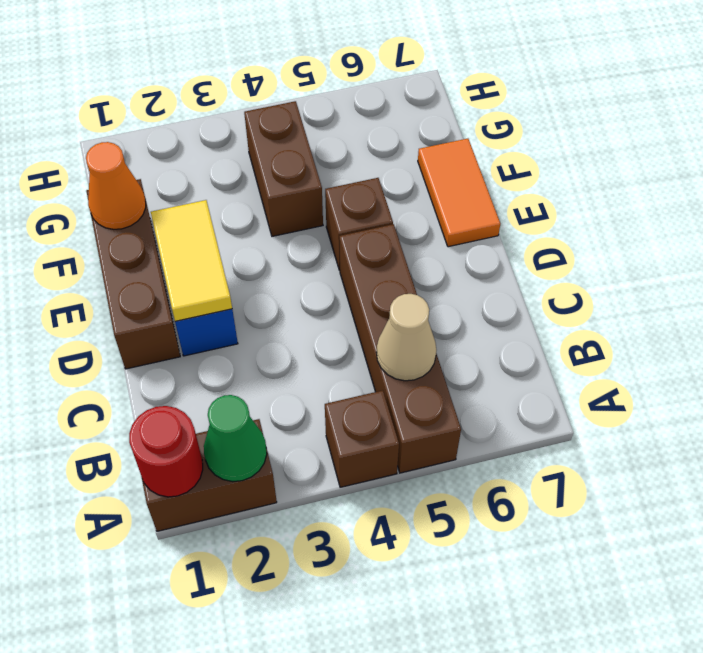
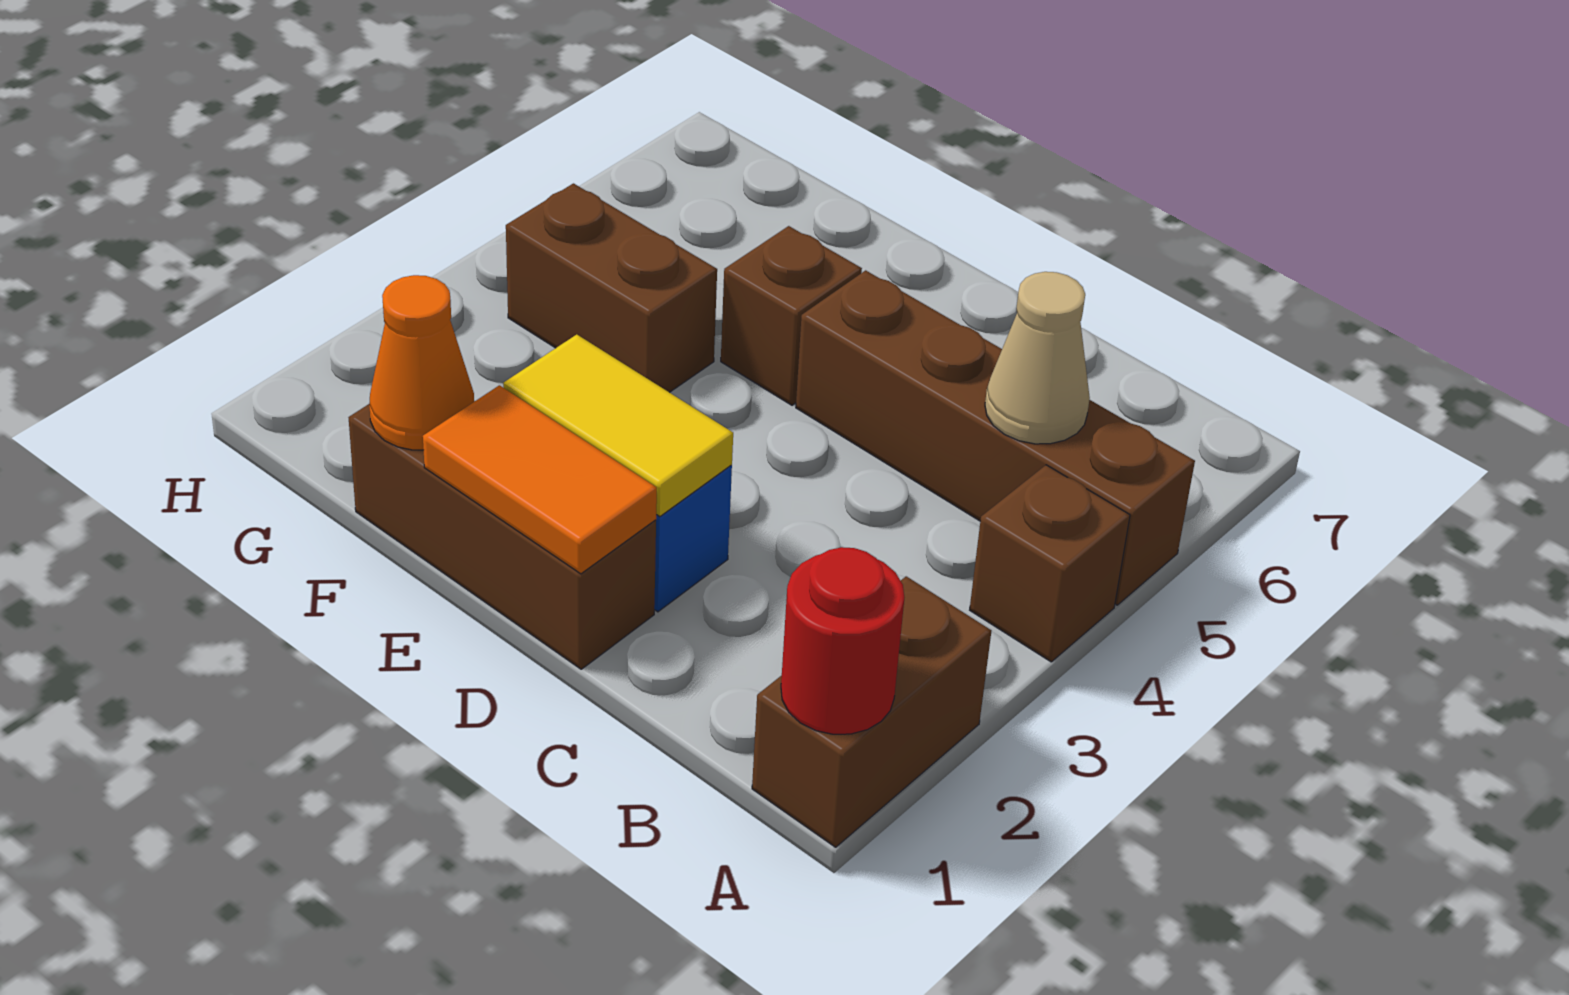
green 1x1 cone [204,395,267,482] -> none
orange 1x2 tile [418,139,500,247] -> orange 1x2 tile moved to [423,385,657,574]

